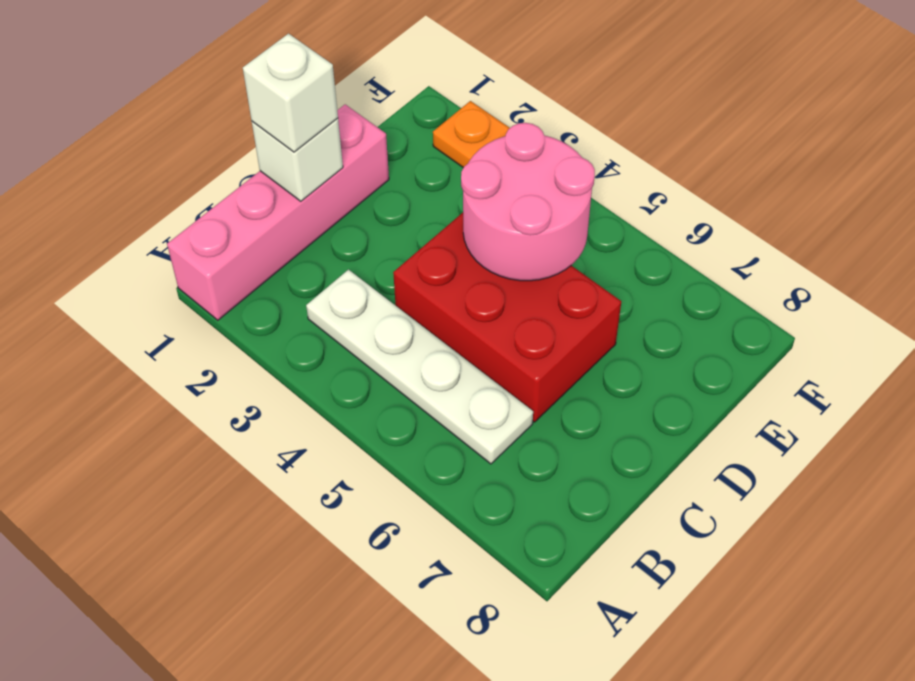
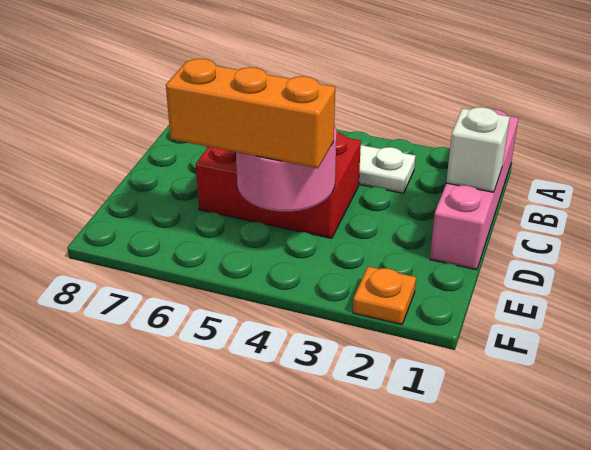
white 1x1 brick [243,34,338,152] -> none
none -> orange 1x3 brick [166,59,335,168]

